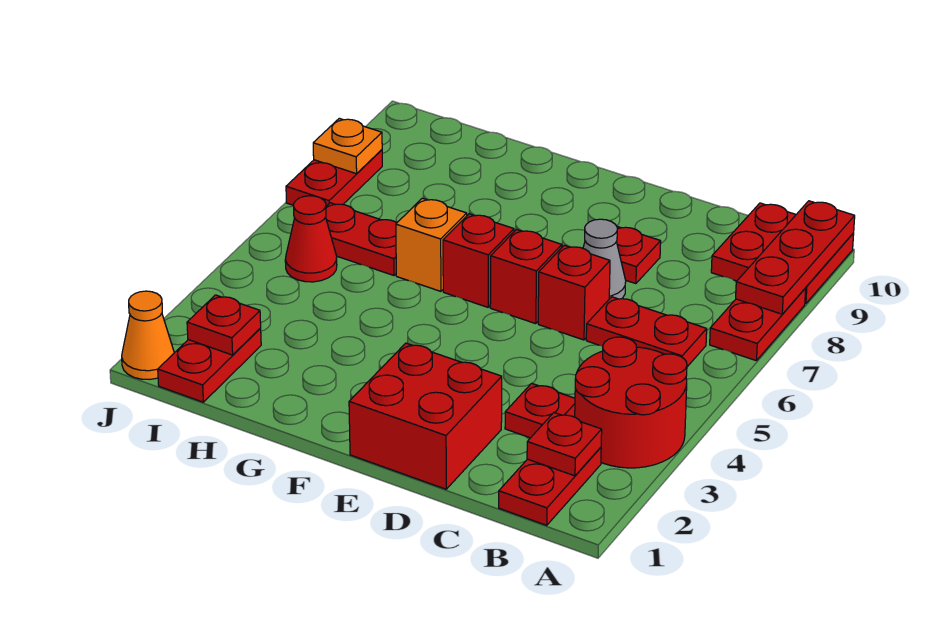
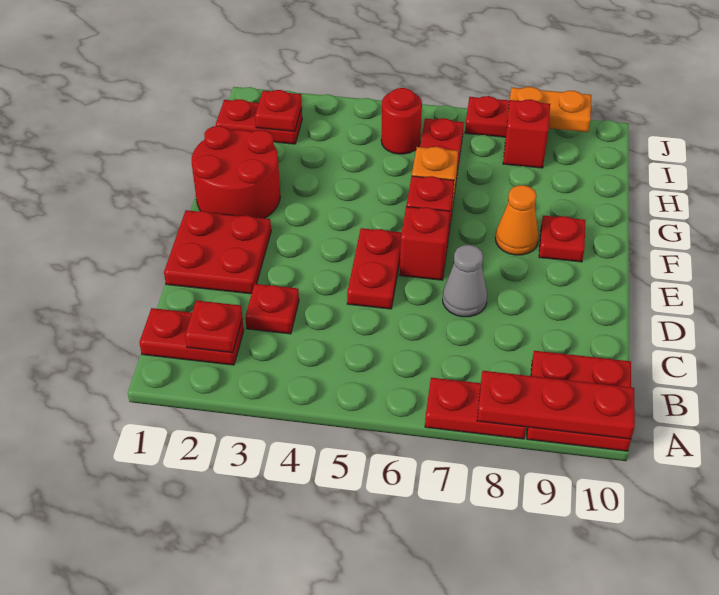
red 2x2 round brick [575,337,687,468] -> red 2x2 round brick moved to [192,126,280,218]
red 1x2 plate [586,297,707,367] -> red 1x2 plate moved to [347,228,402,309]
red 2x2 brick [349,343,502,489] -> red 2x2 plate [164,210,271,294]
red 1x1 brick [538,245,610,340] -> red 1x1 brick moved to [503,99,550,168]
red 1x1 plate [616,227,661,284] -> red 1x1 plate moved to [539,216,585,262]
red 1x1 cone [285,196,337,282] -> red 1x1 round brick [381,88,422,154]
orange 1x1 cone [122,291,174,379] -> orange 1x1 cone moved to [496,185,539,255]
orange 1x1 plate [313,118,382,174] -> orange 1x2 plate [508,87,591,132]

